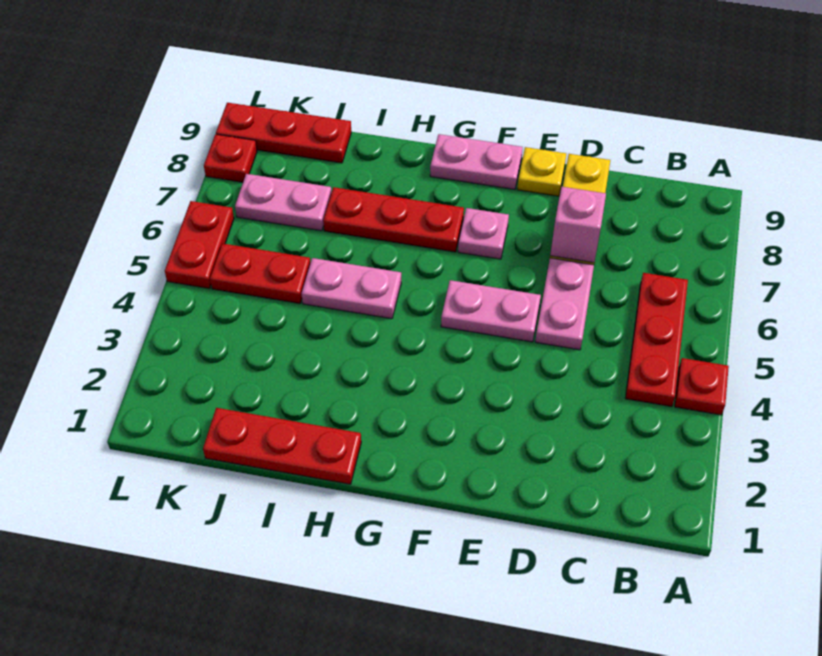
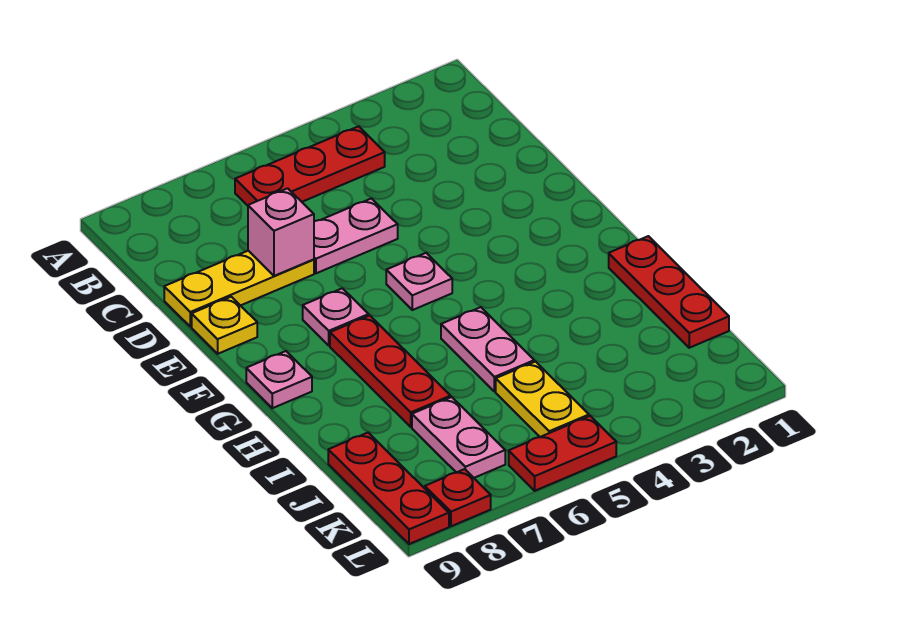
red 1x1 plate [675,358,729,415] -> none
pink 1x2 plate [441,280,541,342] -> pink 1x1 plate [386,253,452,310]
pink 1x2 plate [430,134,523,189] -> pink 1x1 plate [246,351,312,408]
red 1x2 plate [210,243,310,303] -> yellow 1x2 plate [496,362,589,437]

